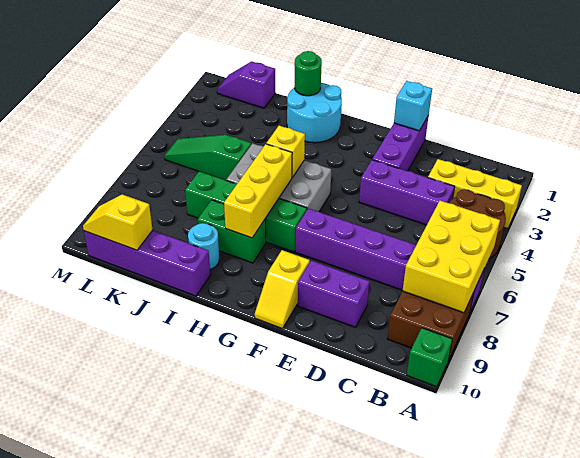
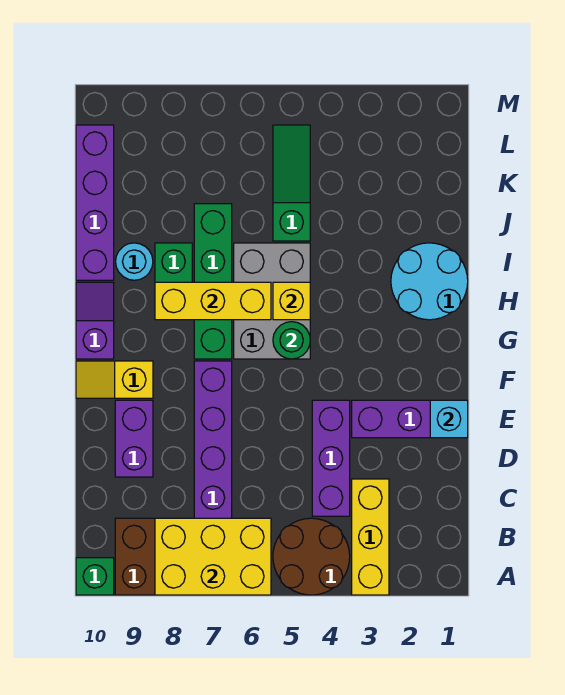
green 1x1 round brick [294,51,322,96] -> green 1x1 round brick moved to [273,322,310,359]
purple 1x2 slope [217,61,275,108] -> purple 1x2 slope moved to [76,282,114,359]
yellow 1x2 slope [83,194,153,250] -> none

